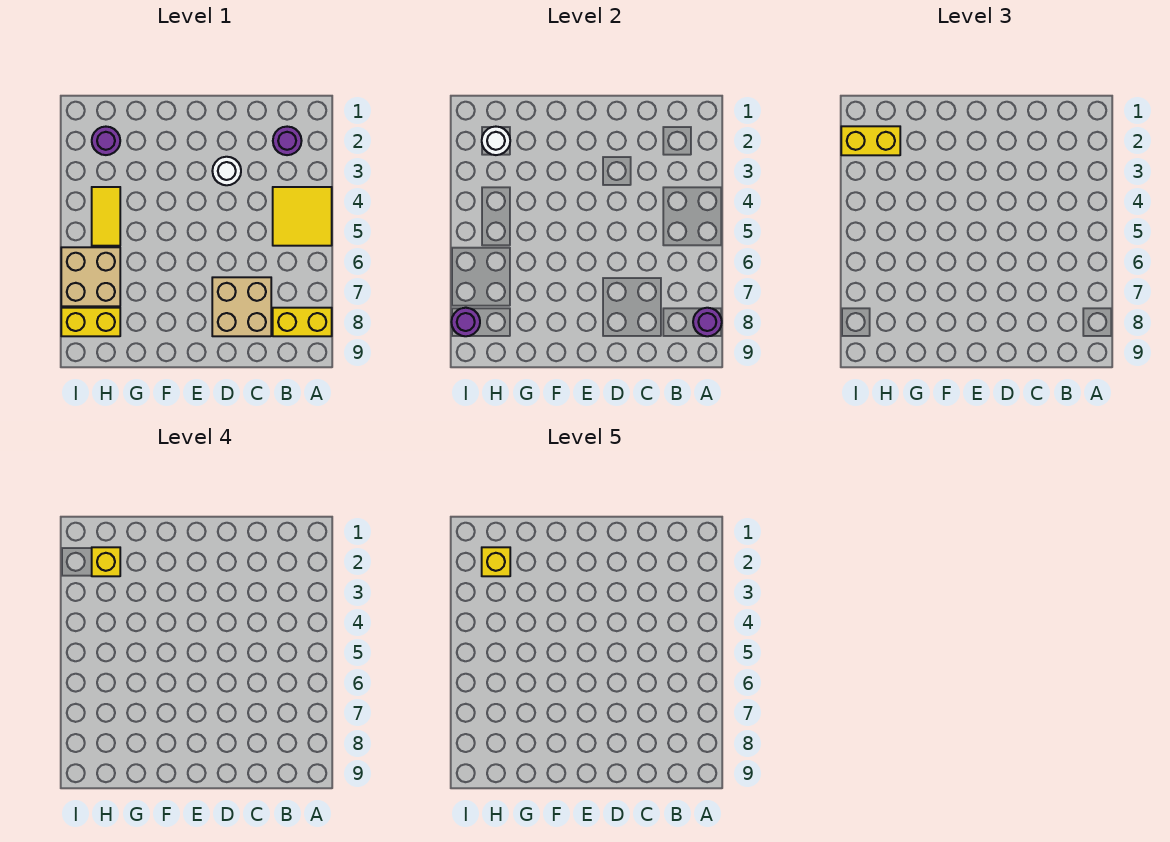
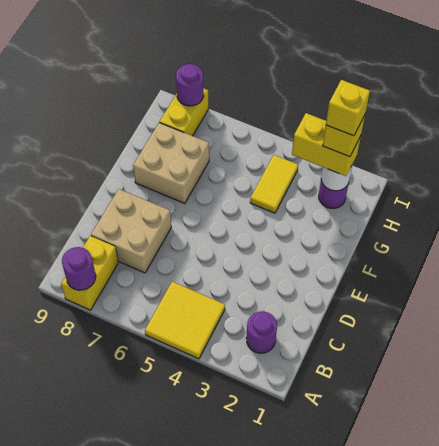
white 1x1 round brick [212,157,241,185] -> none
yellow 1x2 brick [841,126,900,155] -> yellow 1x2 brick turned to [292,113,361,176]
yellow 1x2 tile [92,187,120,246] -> yellow 1x2 tile turned to [250,155,298,213]
tan 2x2 brick [61,247,120,306] -> tan 2x2 brick moved to [133,123,209,204]

